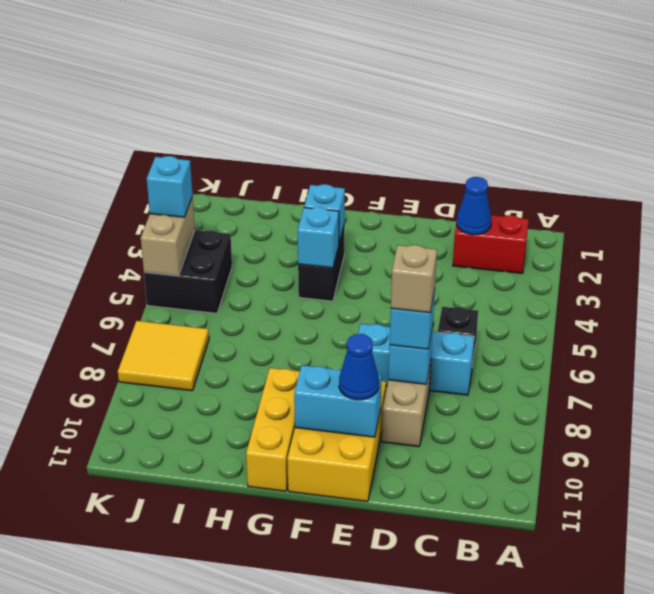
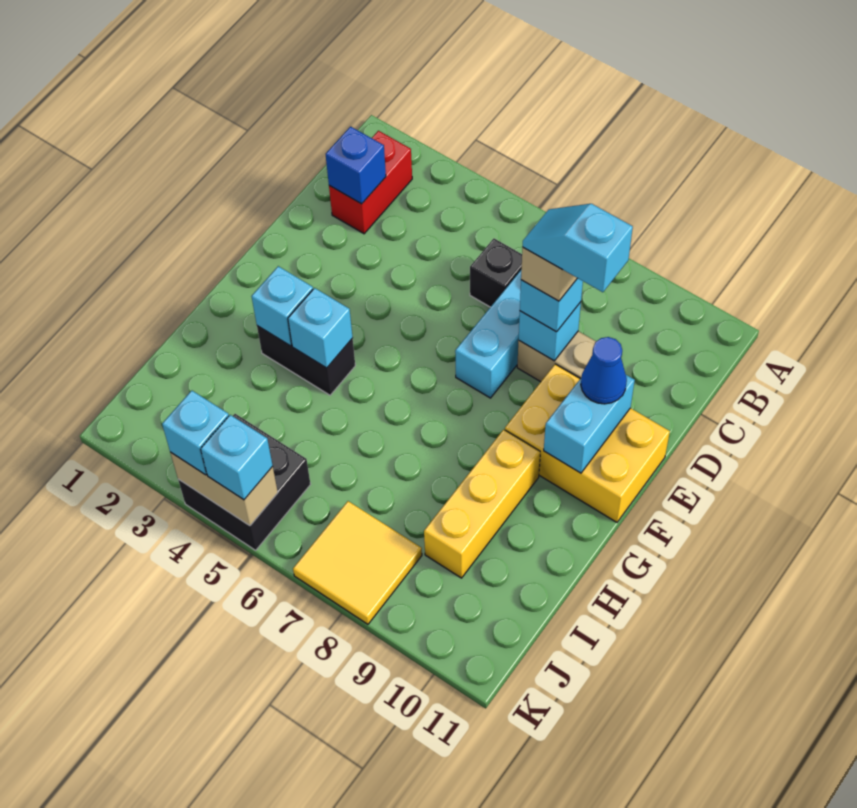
blue 1x1 cone [457,177,492,235] -> blue 1x1 brick [326,127,386,204]
none -> cyan 1x2 slope [523,204,633,292]
yellow 1x3 brick [246,368,300,491] -> yellow 1x3 brick turned to [424,430,540,578]
none -> cyan 1x1 brick [201,415,273,500]

